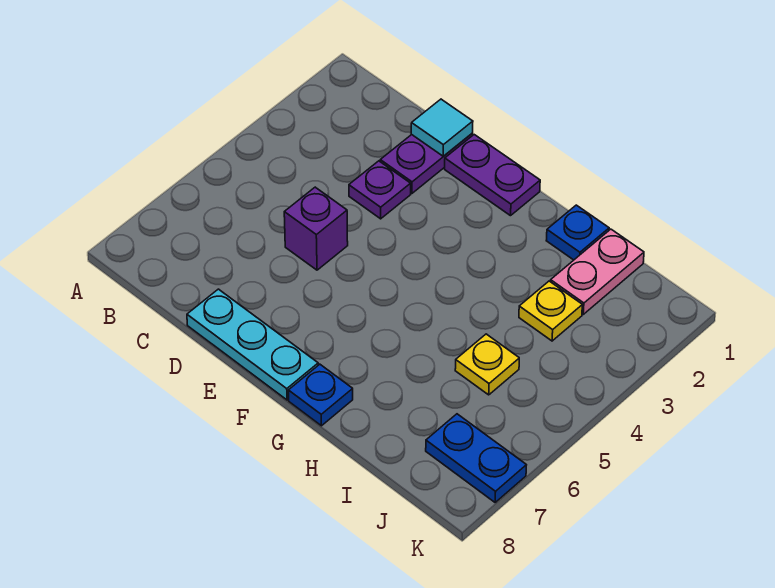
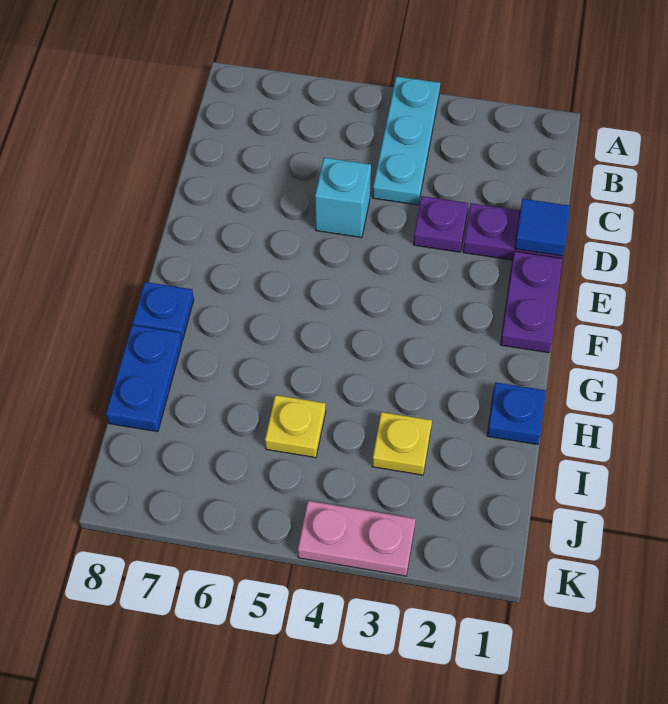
cyan 1x1 tile [411,99,473,156] -> blue 1x1 tile [515,199,570,256]
purple 1x1 brick [284,187,348,270] -> cyan 1x1 brick [315,158,371,238]
cyan 1x3 plate [187,289,318,400] -> cyan 1x3 plate moved to [373,76,440,205]
pink 1x2 plate [551,229,644,314] -> pink 1x2 plate moved to [298,501,416,576]
blue 1x2 plate [426,414,526,502] -> blue 1x2 plate moved to [106,325,182,432]

